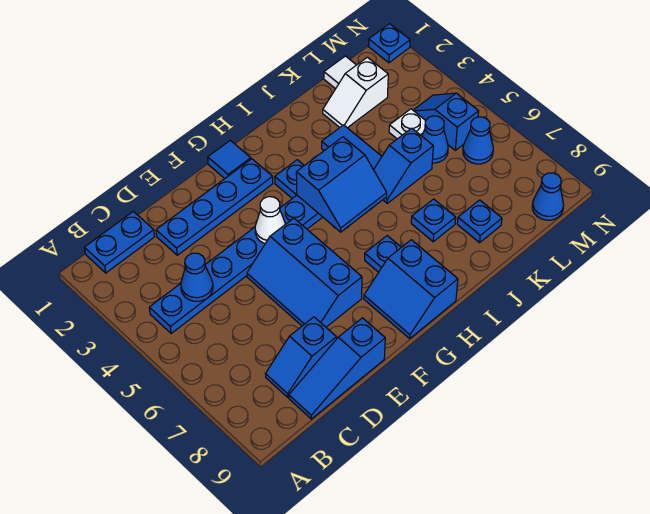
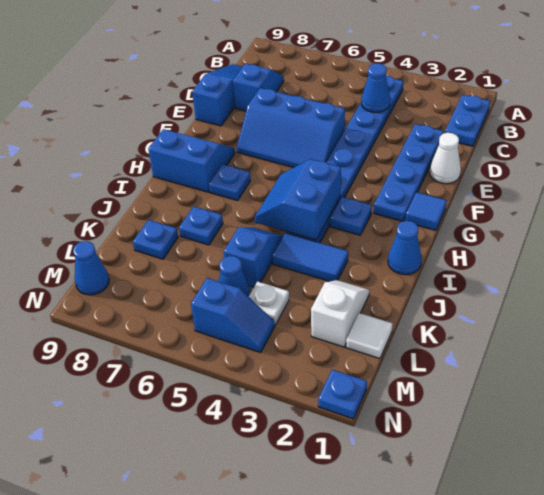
blue 2x3 slope [247,218,362,327] -> blue 2x3 slope turned to [237,88,345,168]
white 1x1 cone [255,197,285,243] -> white 1x1 cone moved to [429,133,461,184]
blue 1x1 cone [463,117,493,164] -> blue 1x1 cone moved to [388,221,422,275]

